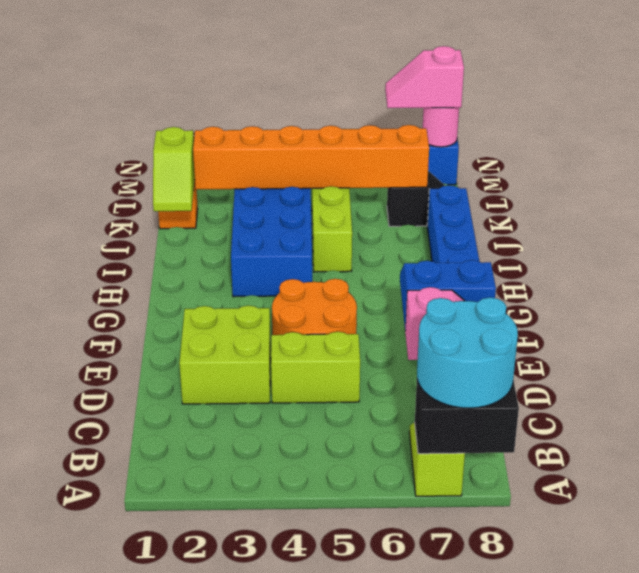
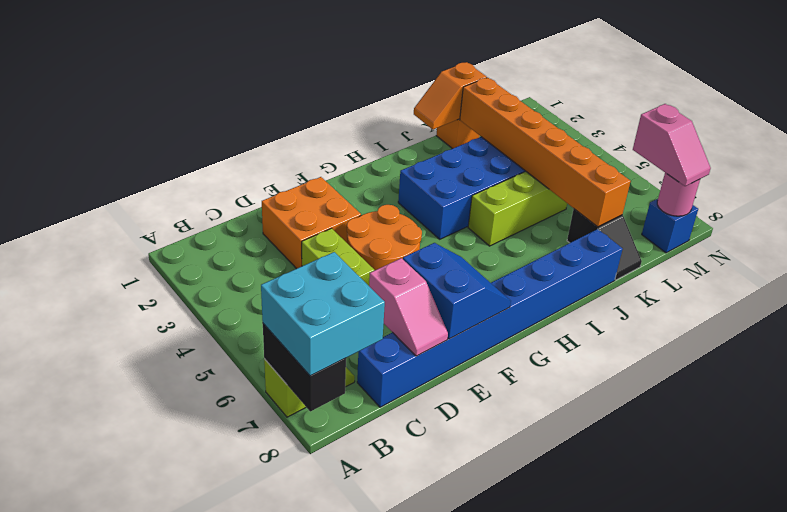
cyan 2x2 round brick [417,297,518,408] -> cyan 2x2 brick [261,252,385,376]
lime 2x2 brick [179,305,271,404] -> orange 2x2 brick [262,177,361,269]
lime 1x2 slope [153,127,195,211] -> orange 1x2 slope [414,62,487,129]
pink 1x2 slope [385,46,464,108] -> pink 1x2 slope turned to [633,104,711,186]

